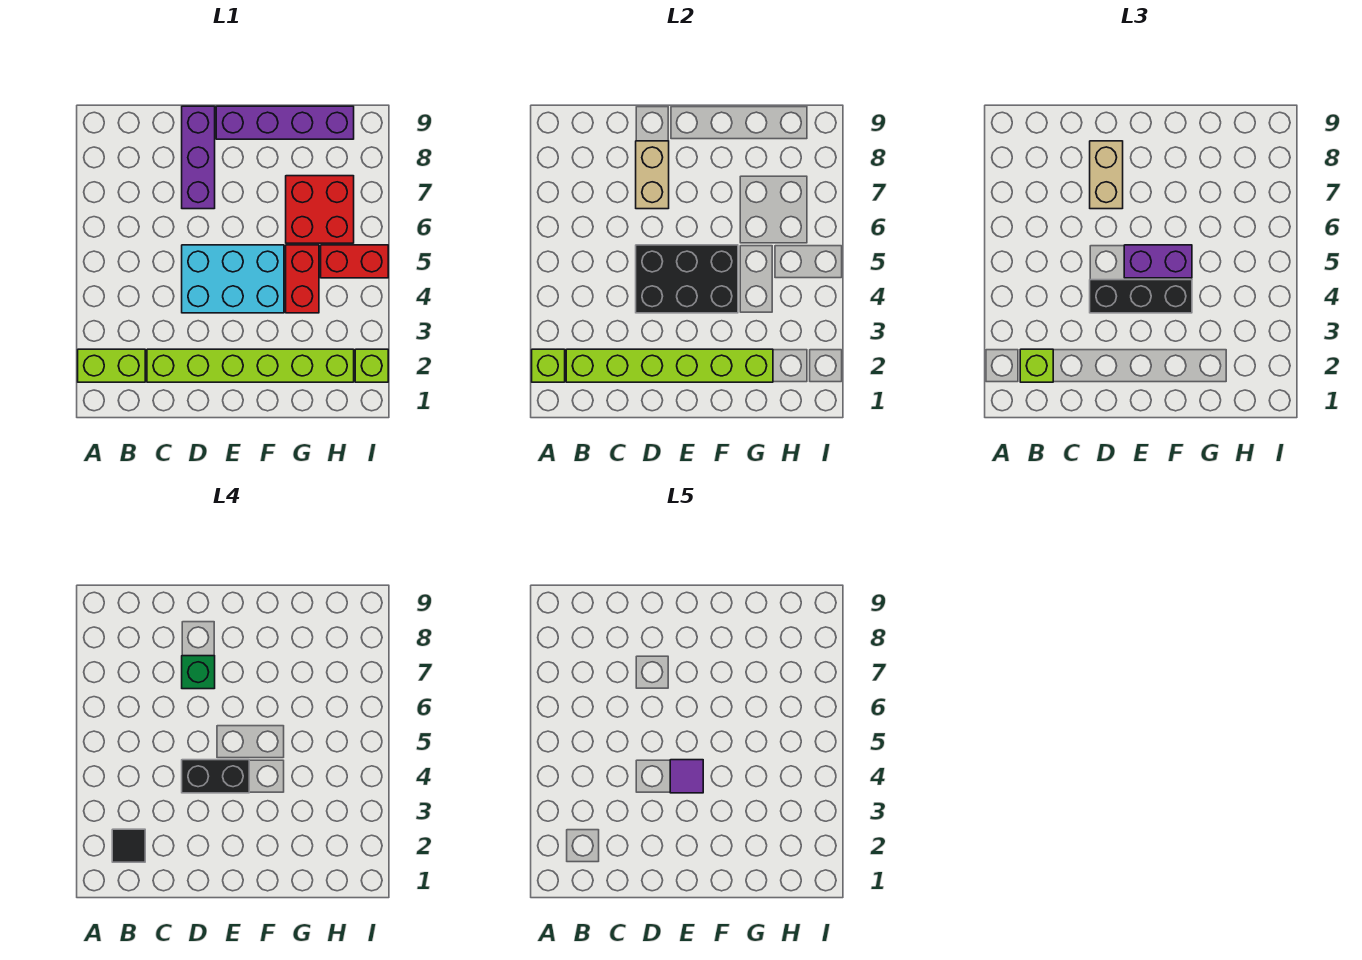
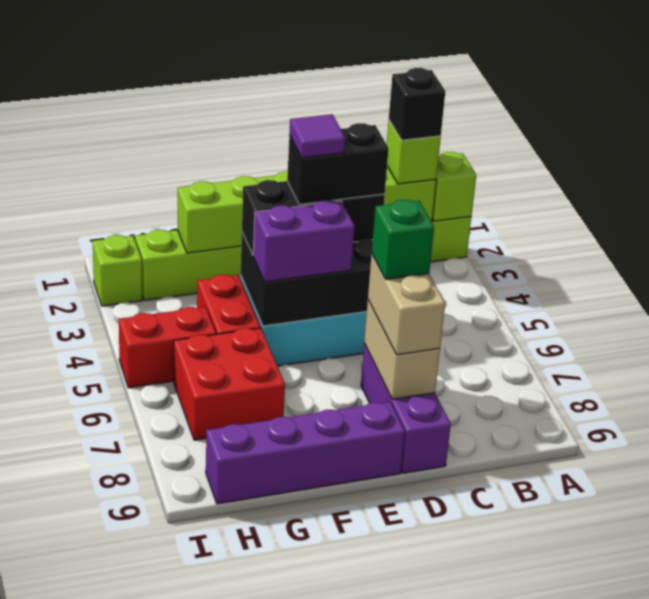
black 1x1 tile [112,829,145,862] -> black 1x1 brick [389,68,445,140]

